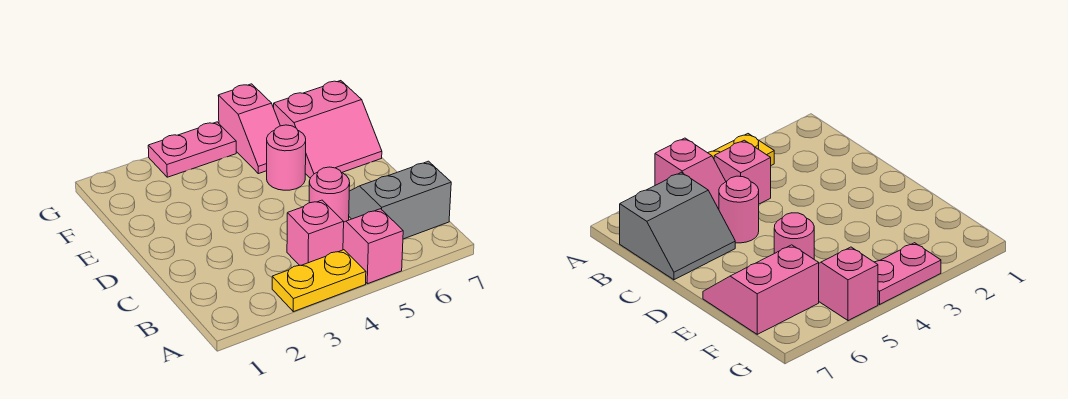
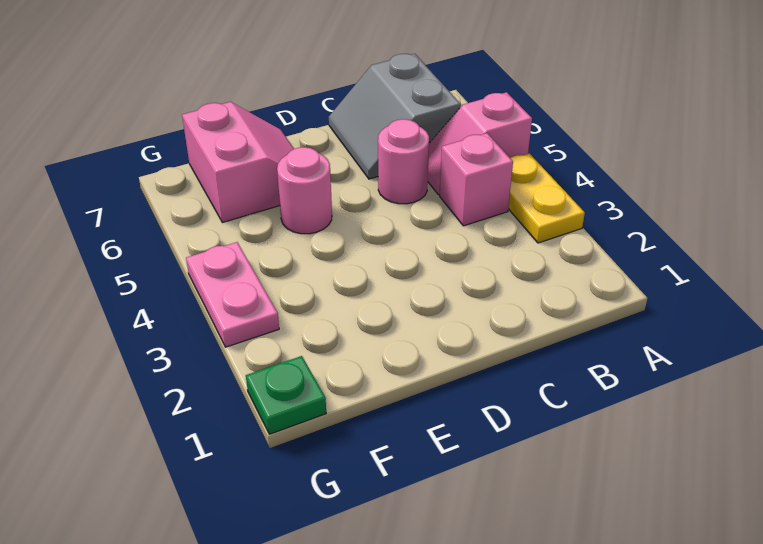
pink 1x2 slope [218,84,280,174] -> none
none -> green 1x1 plate [246,356,326,434]

